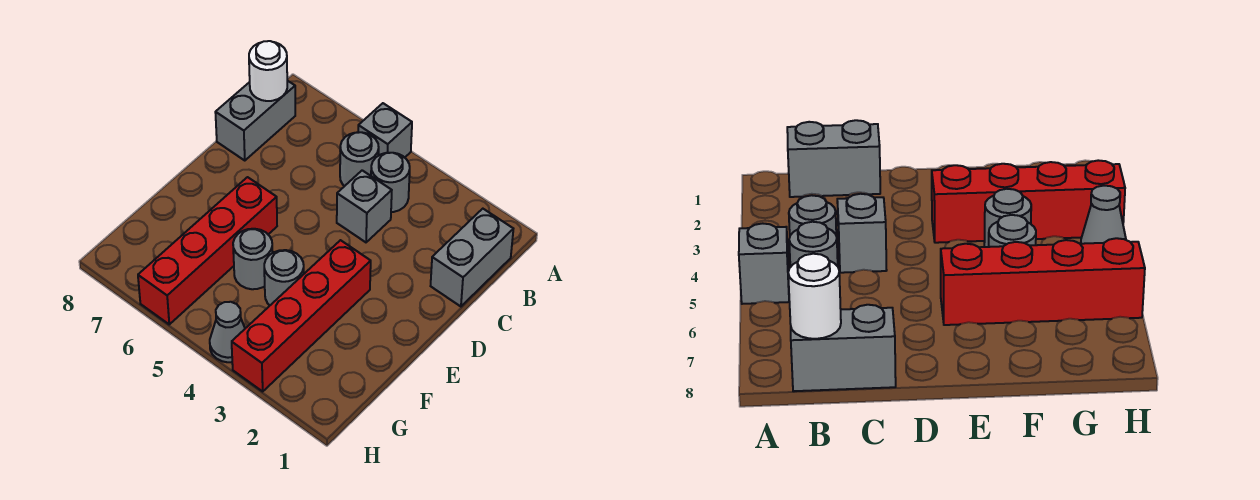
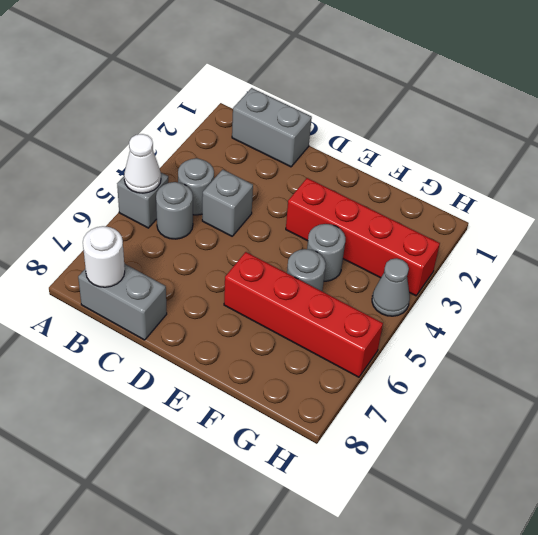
none -> white 1x1 cone [124,134,161,193]

